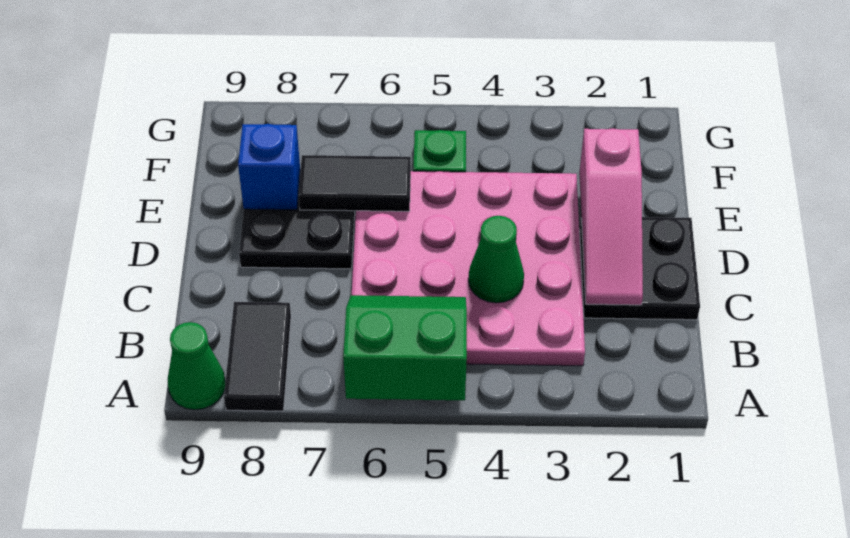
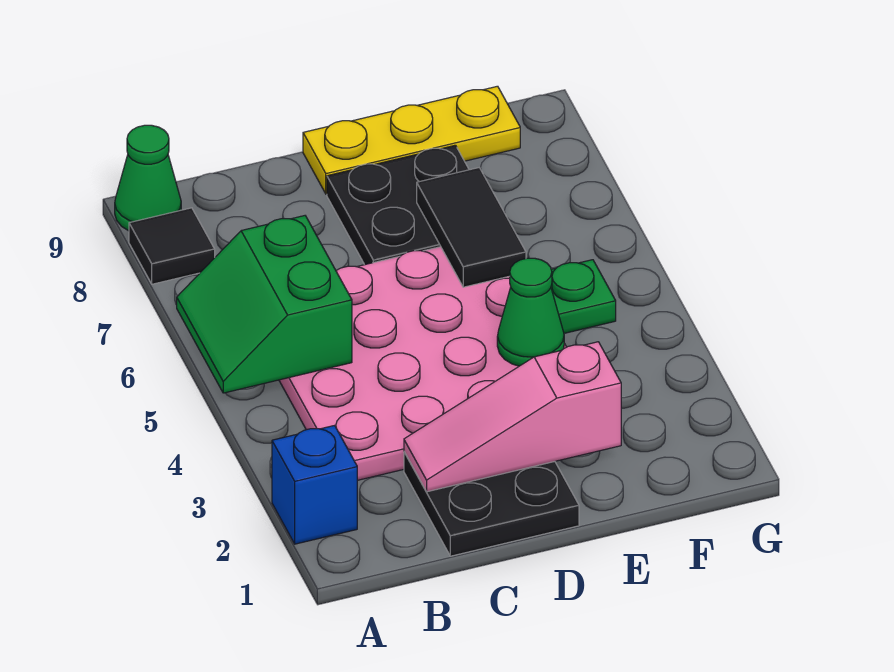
green 2x2 slope [343,295,467,400] -> green 2x2 slope turned to [177,216,352,393]
black 1x2 tile [224,302,291,411] -> black 1x1 tile [129,208,215,284]
green 1x1 cone [468,216,524,303] -> green 1x1 cone moved to [497,258,564,366]
none -> yellow 1x3 plate [303,86,520,194]
blue 1x1 brick [238,124,300,210] -> blue 1x1 brick moved to [272,426,357,544]

